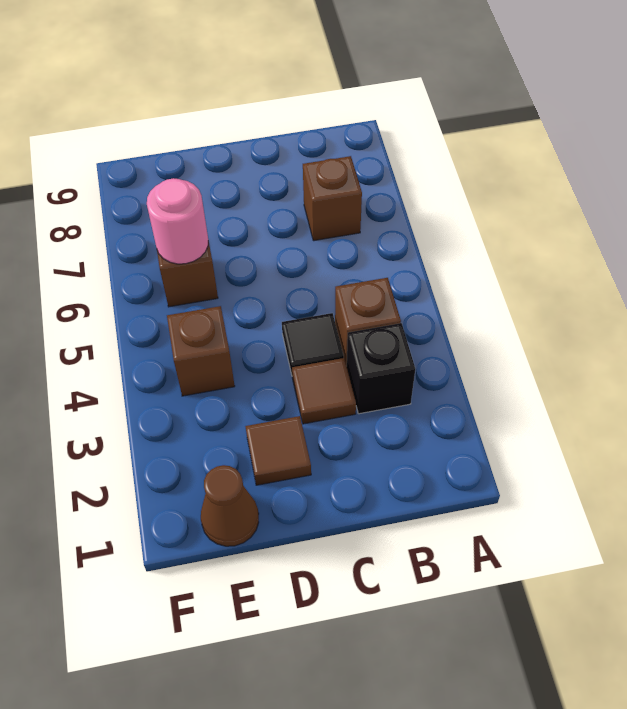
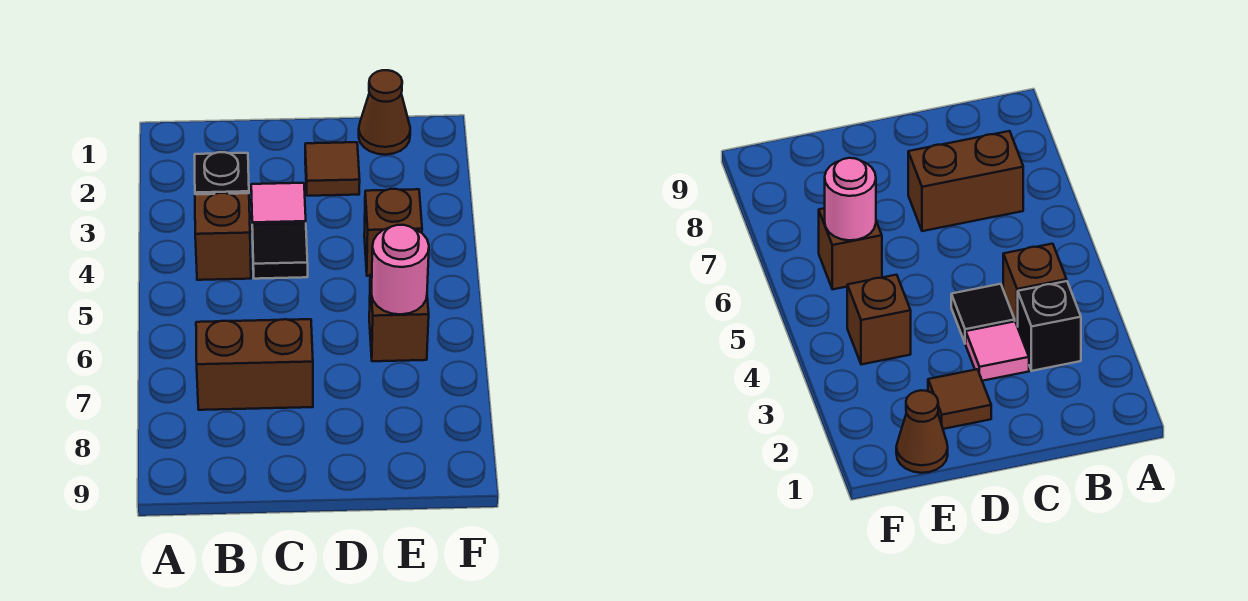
brown 1x1 brick [303,156,362,241] -> brown 1x2 brick [196,319,313,410]
brown 1x1 tile [292,358,356,424] -> pink 1x1 tile [251,183,306,232]

